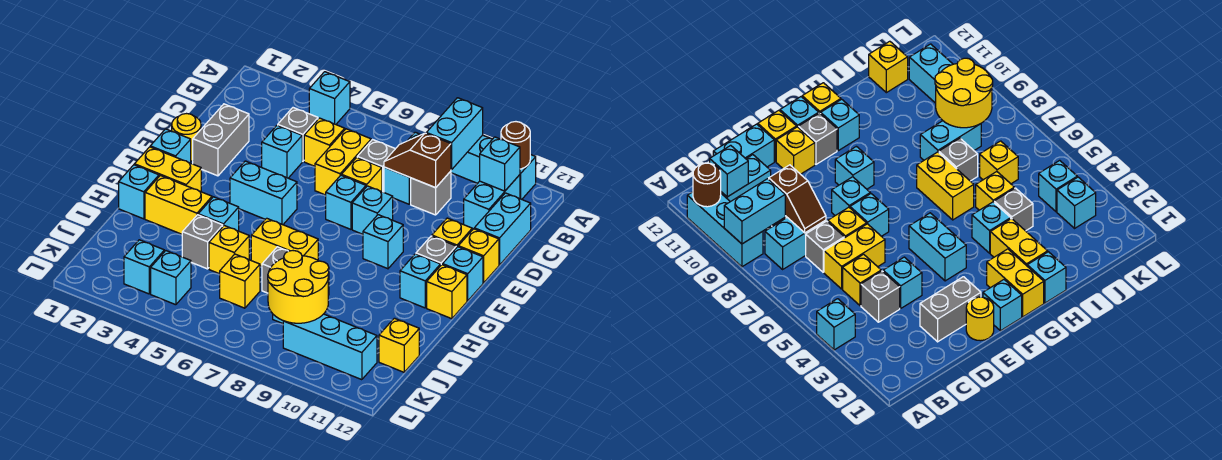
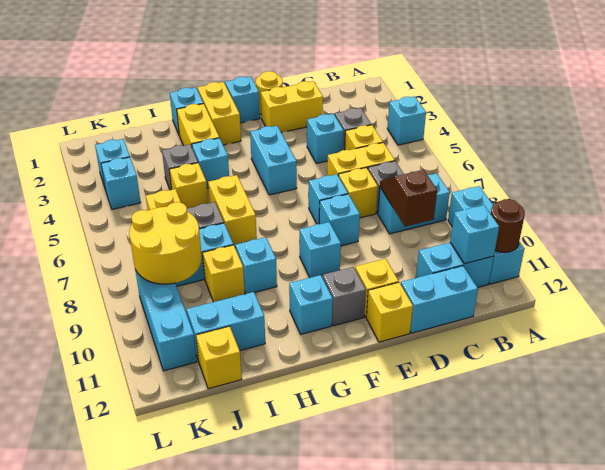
cyan 1x2 brick [426,98,483,170] -> cyan 1x2 brick moved to [187,292,265,361]
grey 1x1 brick [411,171,451,215] -> none
grey 1x2 brick [193,104,249,176] -> yellow 1x2 brick [261,81,323,133]
cyan 1x1 brick [443,247,483,301] -> cyan 1x1 brick moved to [235,237,277,294]
yellow 1x1 brick [427,265,467,319] -> yellow 1x1 brick moved to [203,245,245,302]

